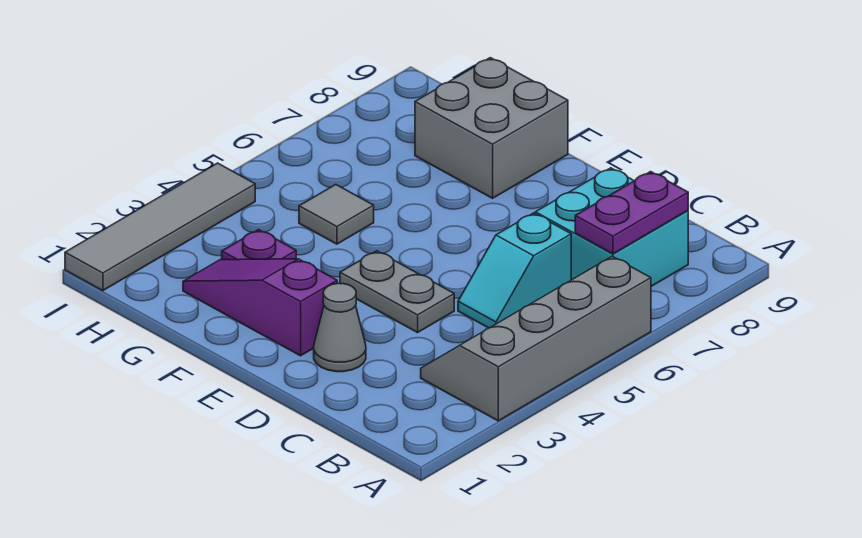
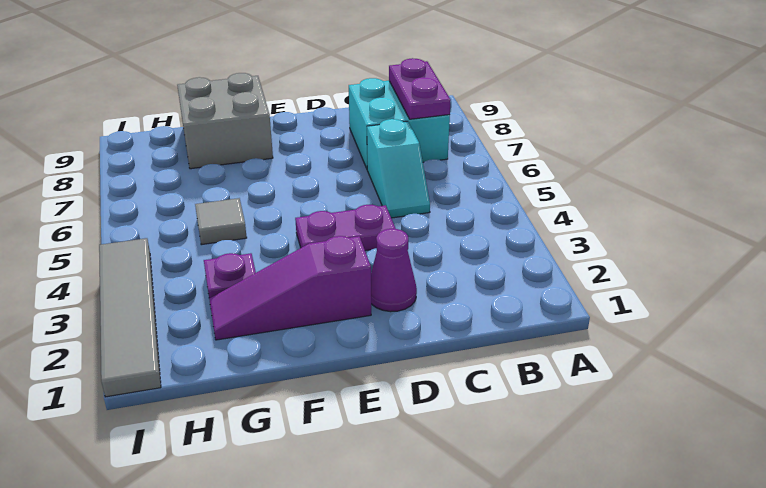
grey 2x4 slope [421,256,651,421] -> none
grey 1x1 cone [314,283,366,372] -> purple 1x1 cone [371,229,417,312]
grey 1x2 plate [340,251,454,333] -> purple 1x2 plate [295,205,396,251]

